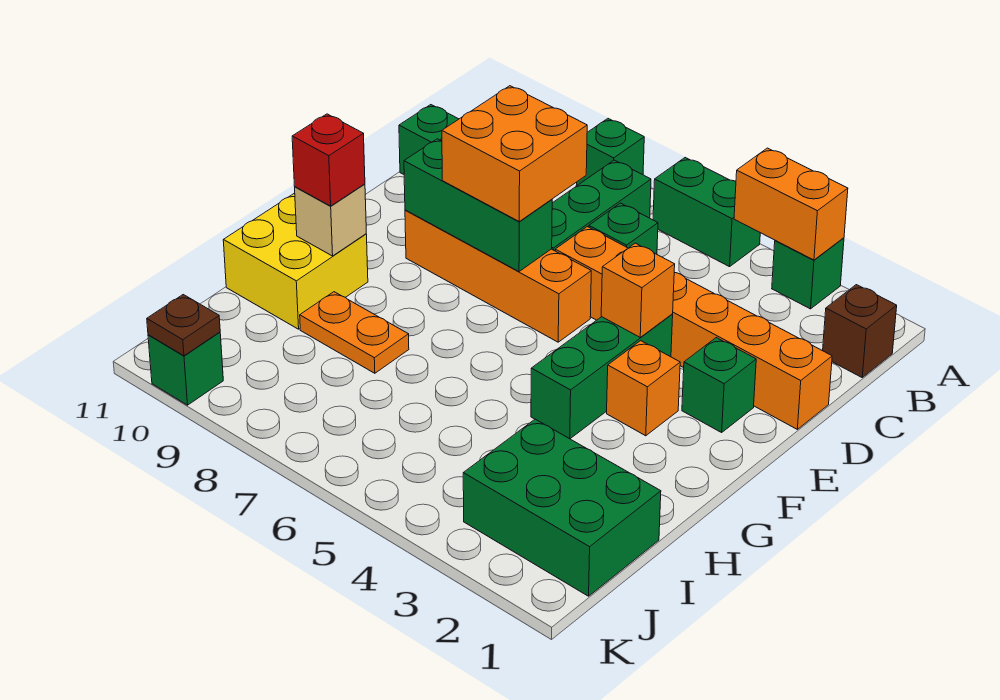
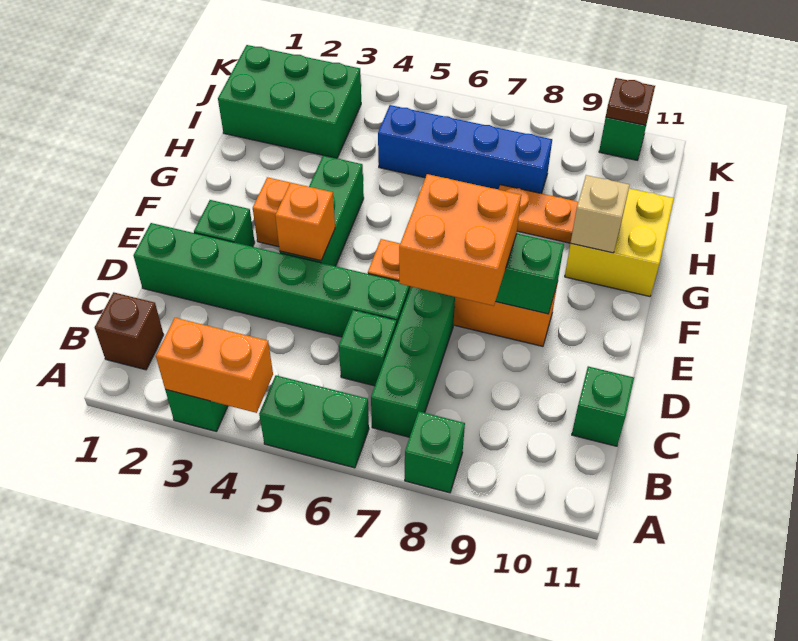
orange 1x6 brick [555,227,832,429] -> green 1x6 brick [134,223,410,337]
red 1x1 brick [292,114,365,206] -> none
none -> blue 1x4 brick [378,105,552,194]

